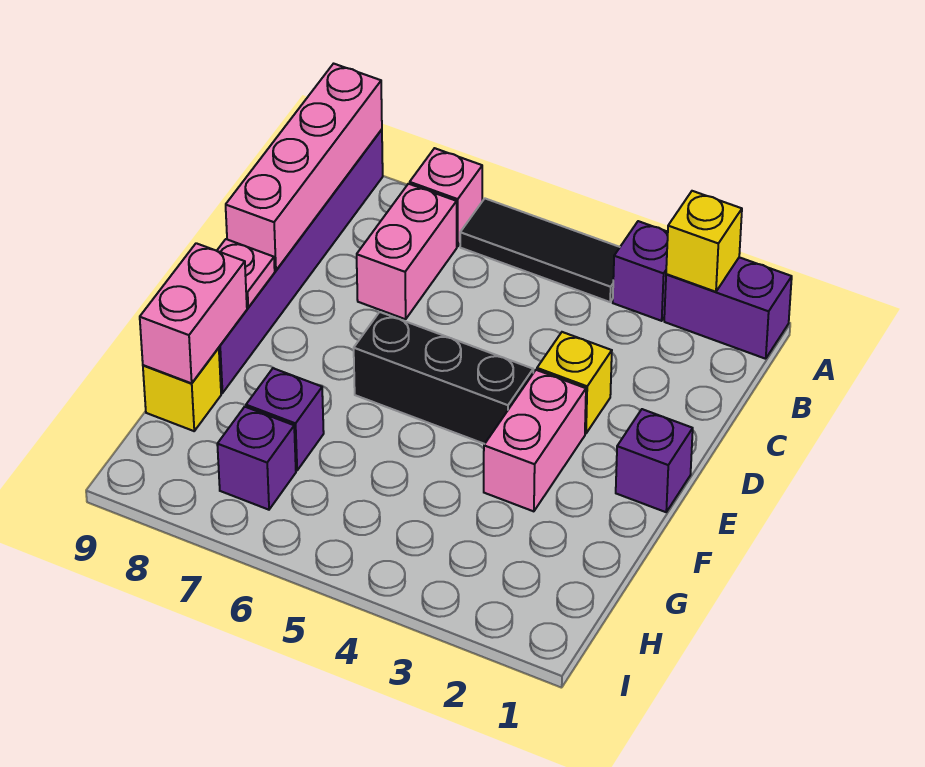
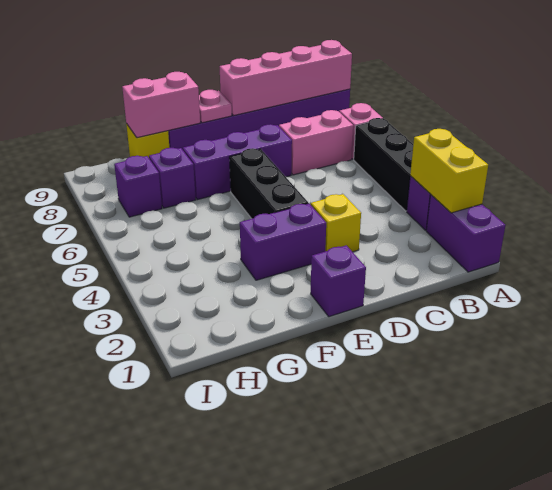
yellow 1x1 brick [666,191,742,292] -> yellow 1x2 brick [410,129,488,213]
black 1x3 tile [460,199,620,302] -> black 1x3 brick [354,118,413,211]
none -> purple 1x3 brick [183,124,292,200]
pink 1x2 brick [484,370,586,511] -> purple 1x2 brick [240,203,326,280]

